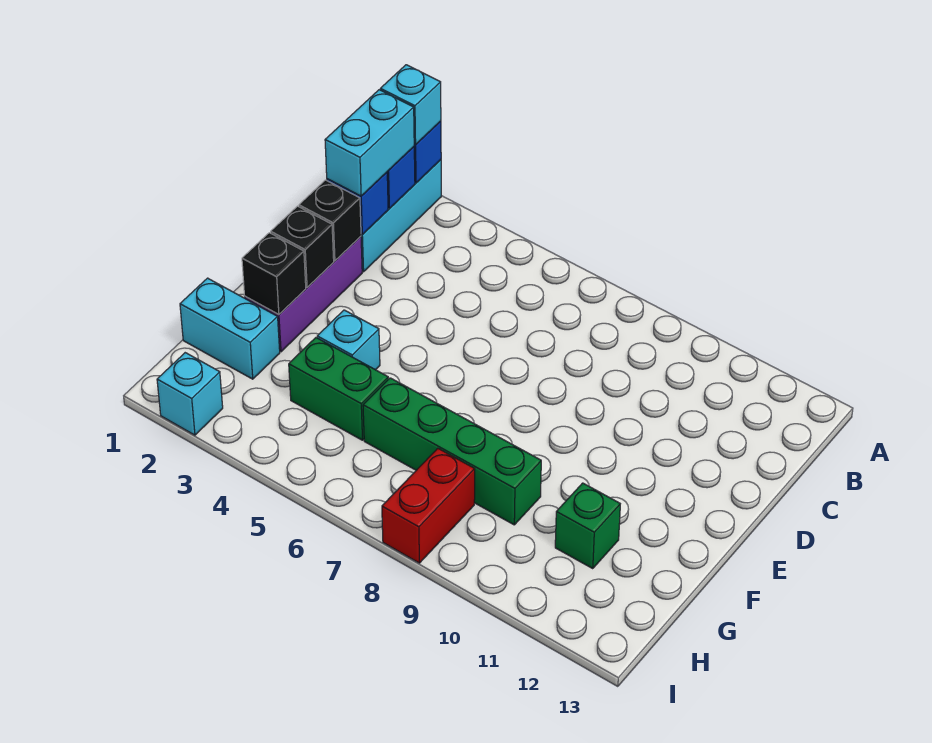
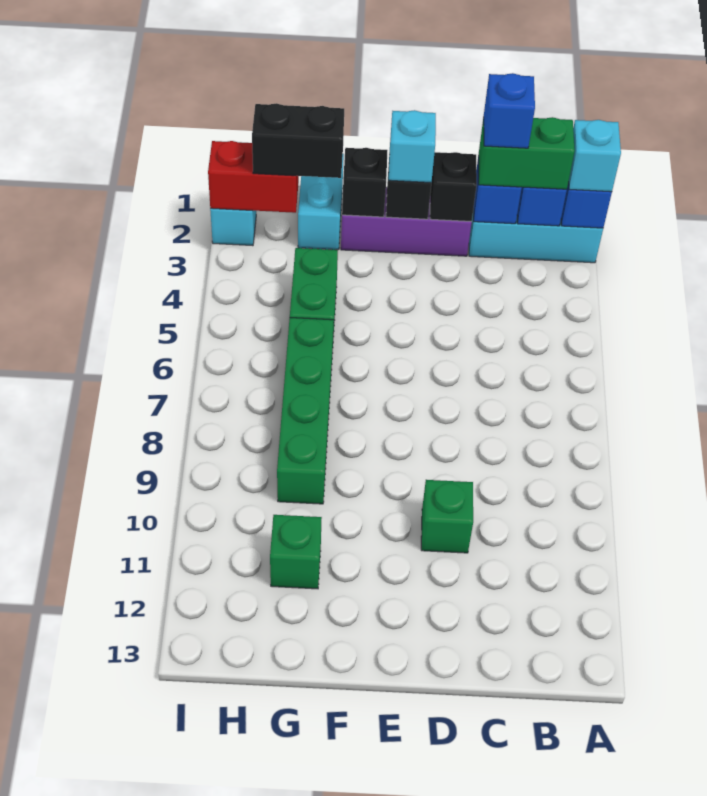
cyan 1x2 brick [325,90,414,196] -> green 1x2 brick [479,117,575,190]
none -> blue 1x1 brick [484,73,535,148]
none -> green 1x1 brick [421,480,473,553]
cyan 1x1 brick [317,310,380,370] -> cyan 1x1 brick moved to [389,110,436,183]
none -> black 1x2 brick [252,103,344,178]
red 1x2 brick [382,448,475,563] -> red 1x2 brick moved to [208,141,299,213]

